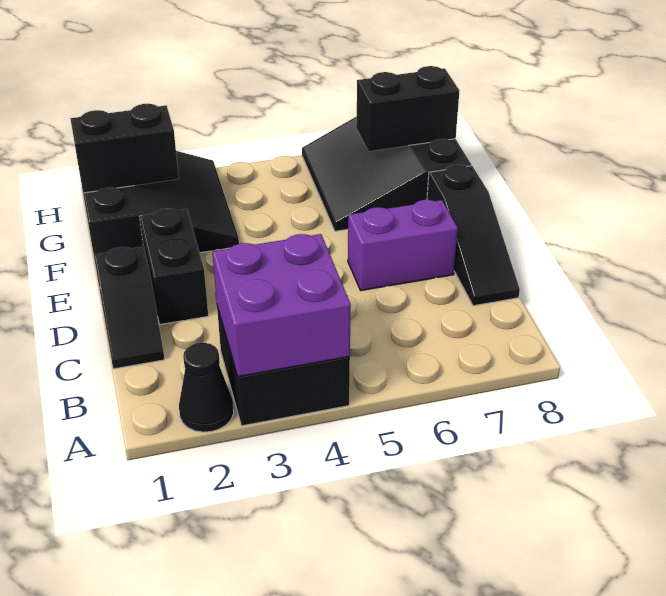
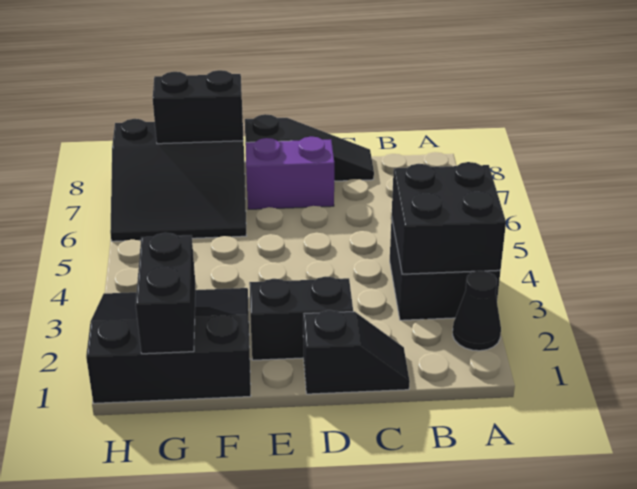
purple 2x2 brick [212,234,351,377] -> black 2x2 brick [392,162,506,274]
purple 1x2 brick [348,200,458,290] -> purple 1x2 brick turned to [245,137,334,209]
black 1x2 brick [356,66,460,151] -> black 1x2 brick turned to [153,70,243,144]

